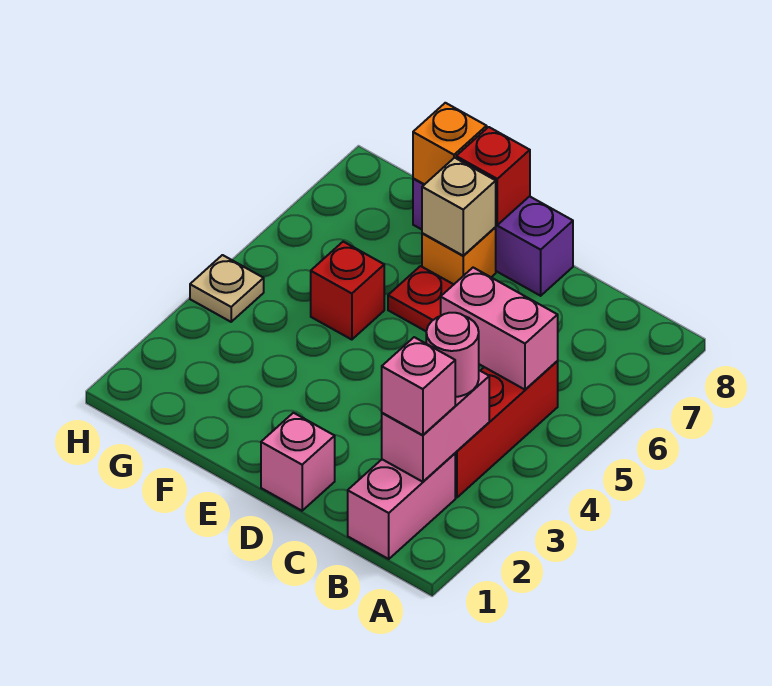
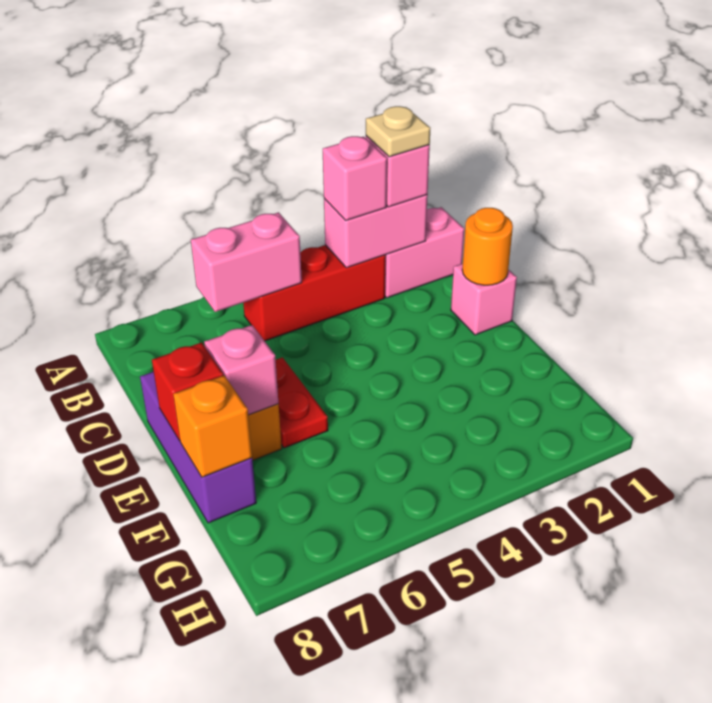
pink 1x1 round brick [426,313,479,397] -> pink 1x1 brick [323,136,387,221]
pink 1x2 brick [441,268,558,390] -> pink 1x2 brick turned to [191,212,302,312]
none -> orange 1x1 round brick [462,208,513,285]
tan 1x1 brick [422,158,496,255] -> pink 1x1 brick [204,325,279,415]
red 1x1 brick [311,242,384,340] -> none
tan 1x1 plate [190,255,264,322] -> tan 1x1 plate moved to [366,106,430,157]

